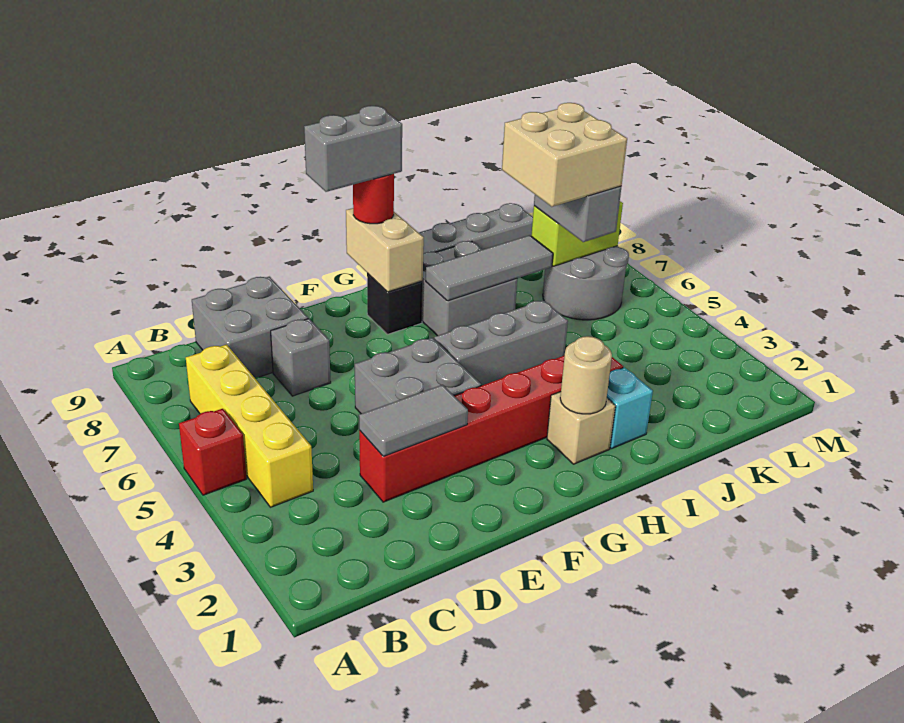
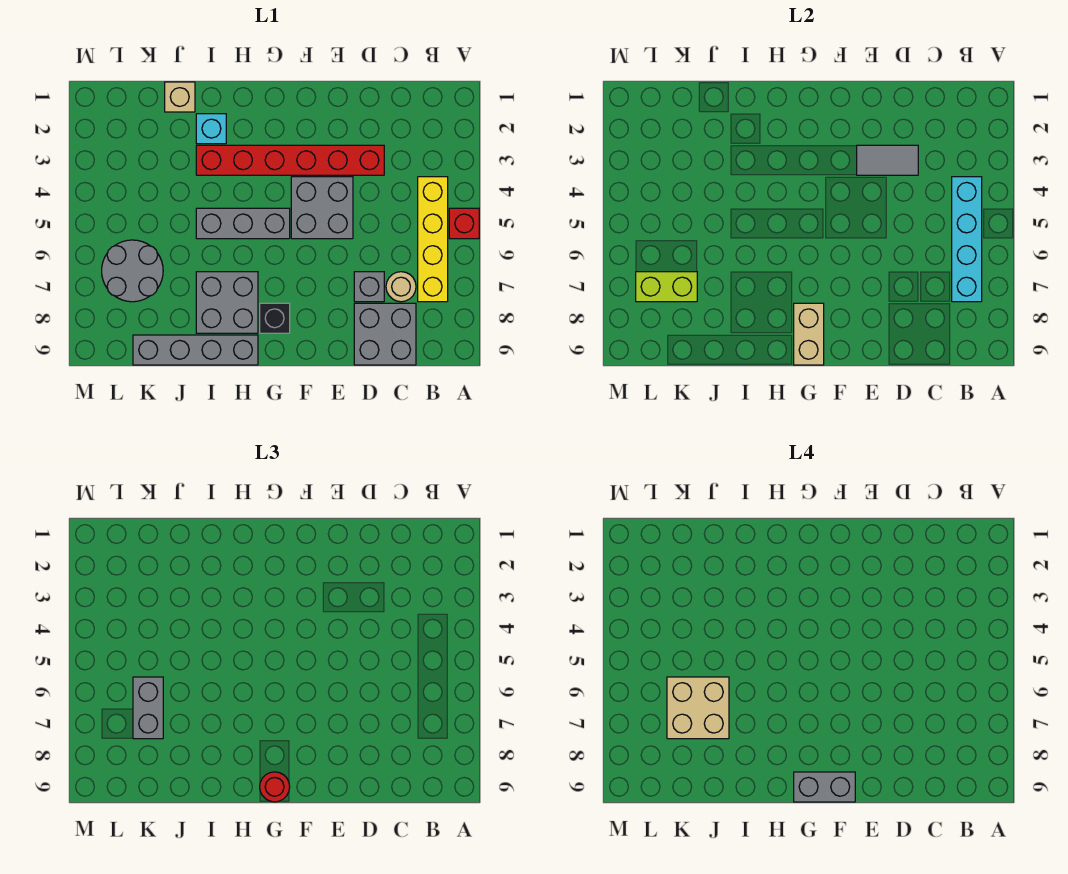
none -> cyan 1x4 brick [952,177,982,302]
tan 1x1 brick [547,392,615,464] -> tan 1x1 brick moved to [165,82,195,112]
tan 1x1 round brick [560,336,612,414] -> tan 1x1 round brick moved to [386,272,416,302]
grey 1x3 tile [426,235,553,301] -> none

